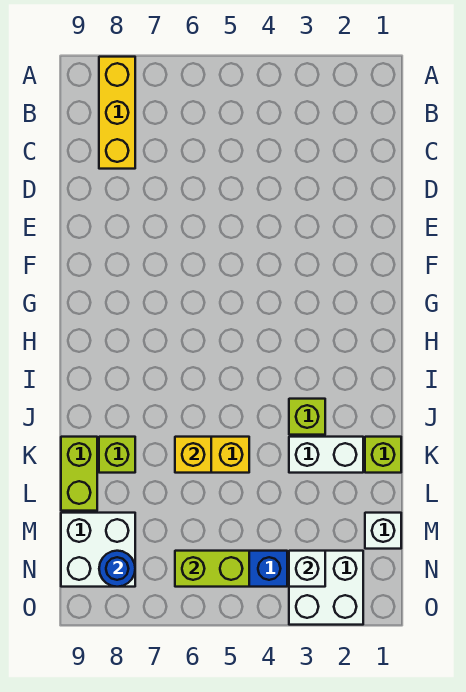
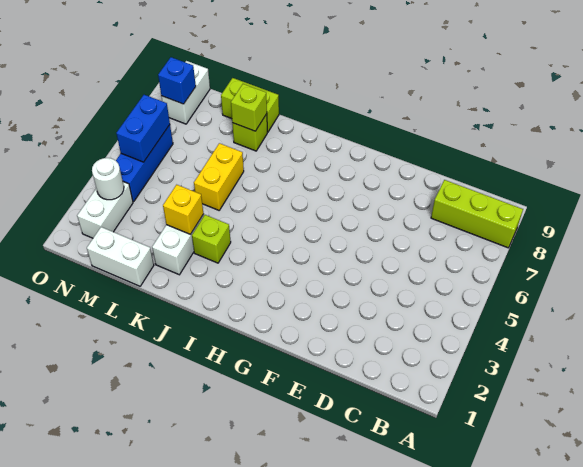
yellow 1x3 brick [99,57,135,169] -> lime 1x3 brick [431,180,523,248]
lime 1x1 brick [365,437,401,473] -> lime 1x1 brick moved to [231,84,267,131]
yellow 1x1 brick [175,437,211,473] -> yellow 1x1 brick moved to [163,185,203,234]
white 1x1 brick [365,513,401,549] -> white 1x2 brick [87,227,154,286]
white 2x2 brick [61,513,135,587] -> white 1x2 brick [161,61,210,124]
white 2x2 brick [289,551,363,625] -> white 1x2 brick [77,182,133,238]
white 1x1 brick [289,551,325,587] -> white 1x1 round brick [92,158,124,200]
lime 1x2 brick [175,551,249,587] -> blue 1x2 brick [116,95,170,162]
blue 1x1 round brick [99,551,135,587] -> blue 1x1 brick [158,57,196,104]

